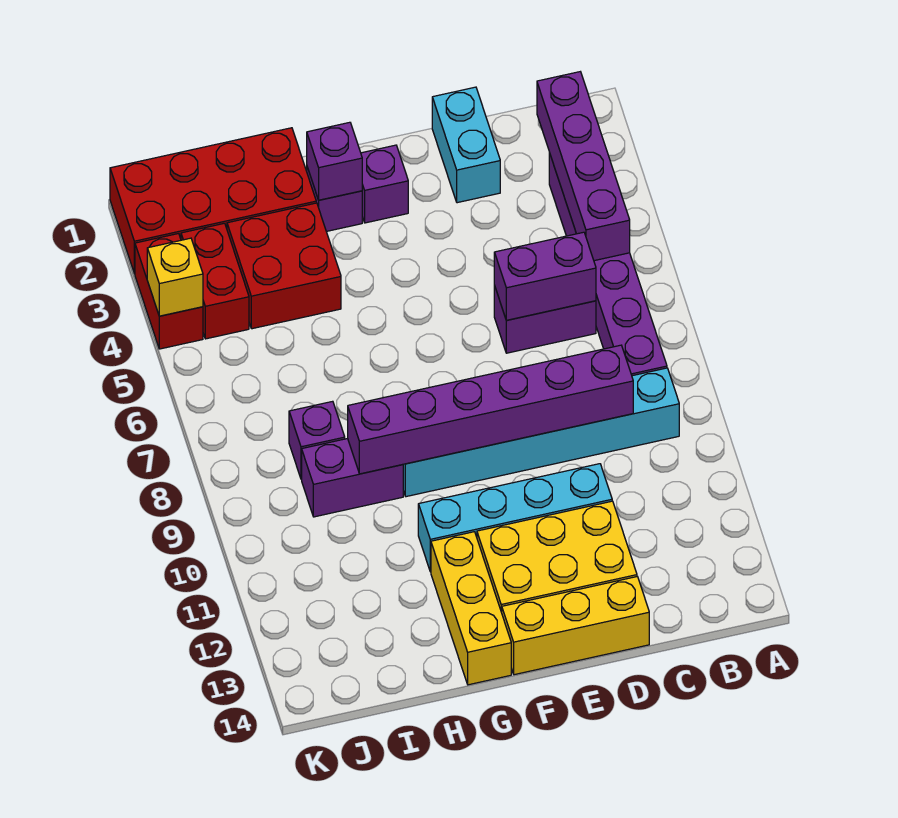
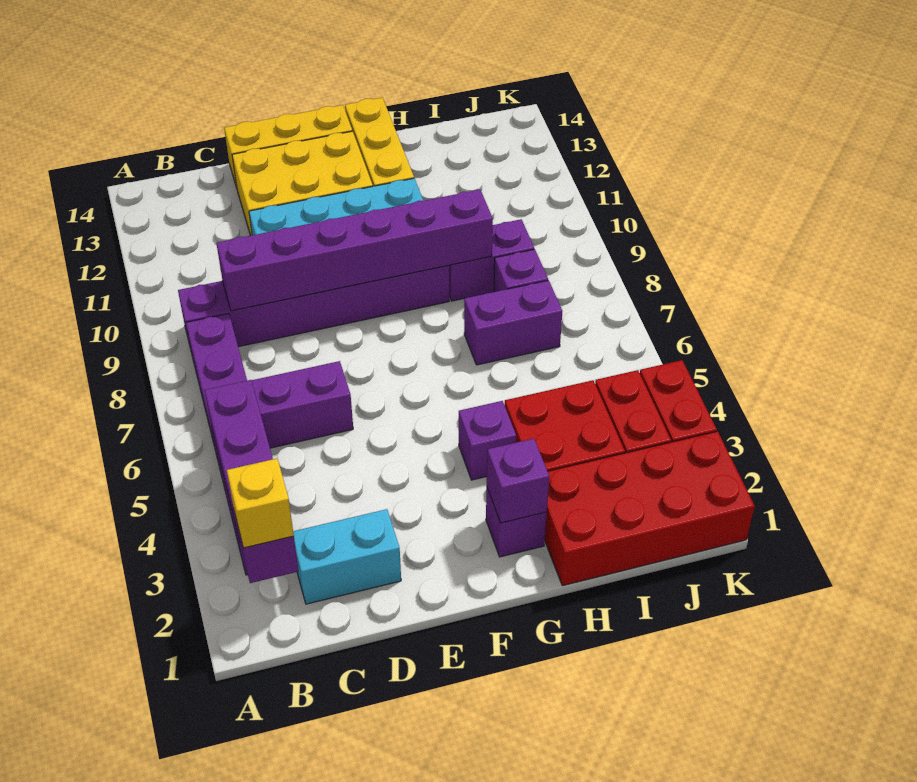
cyan 1x6 brick [403,368,679,497] -> purple 1x6 brick [178,265,449,349]
purple 1x2 brick [494,232,596,320] -> purple 1x2 brick moved to [464,280,562,365]
cyan 1x2 brick [432,87,500,203] -> cyan 1x2 brick turned to [293,509,401,604]
purple 1x1 brick [361,145,408,223] -> purple 1x1 brick moved to [459,401,516,480]
yellow 1x1 brick [147,238,203,316] -> yellow 1x1 brick moved to [227,459,294,548]

